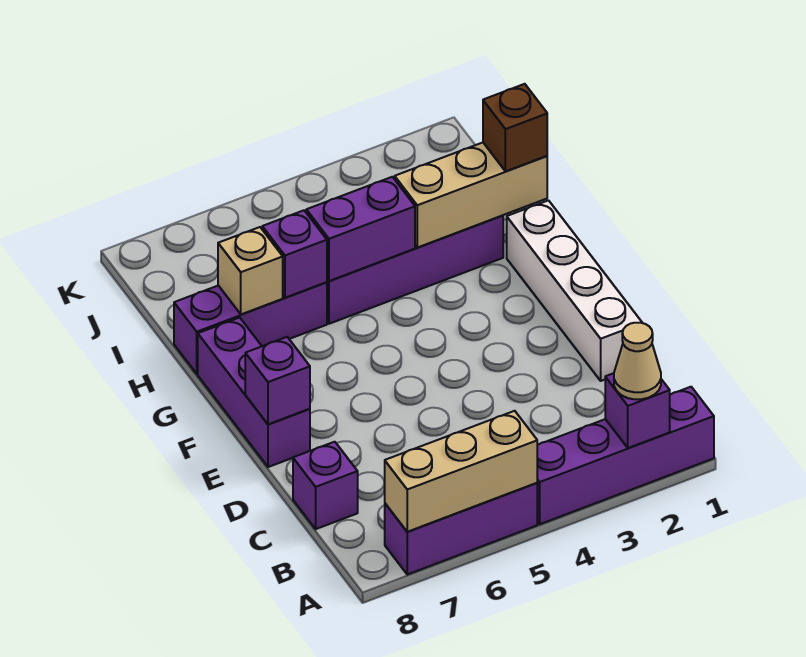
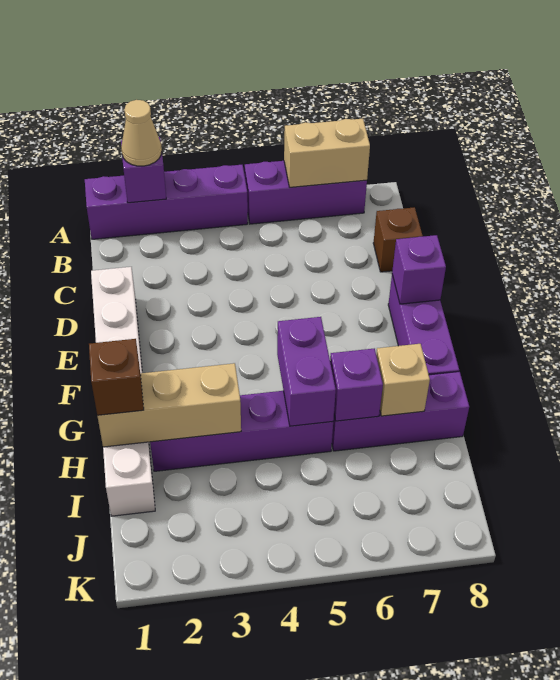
tan 1x3 brick [385,411,537,532] -> tan 1x2 brick [284,119,370,187]
purple 1x1 brick [293,442,358,529] -> brown 1x1 brick [373,207,423,272]
white 1x4 brick [507,200,642,381] -> white 1x6 brick [91,267,155,516]
purple 1x2 brick [306,177,415,281] -> purple 1x2 brick turned to [277,317,336,426]

